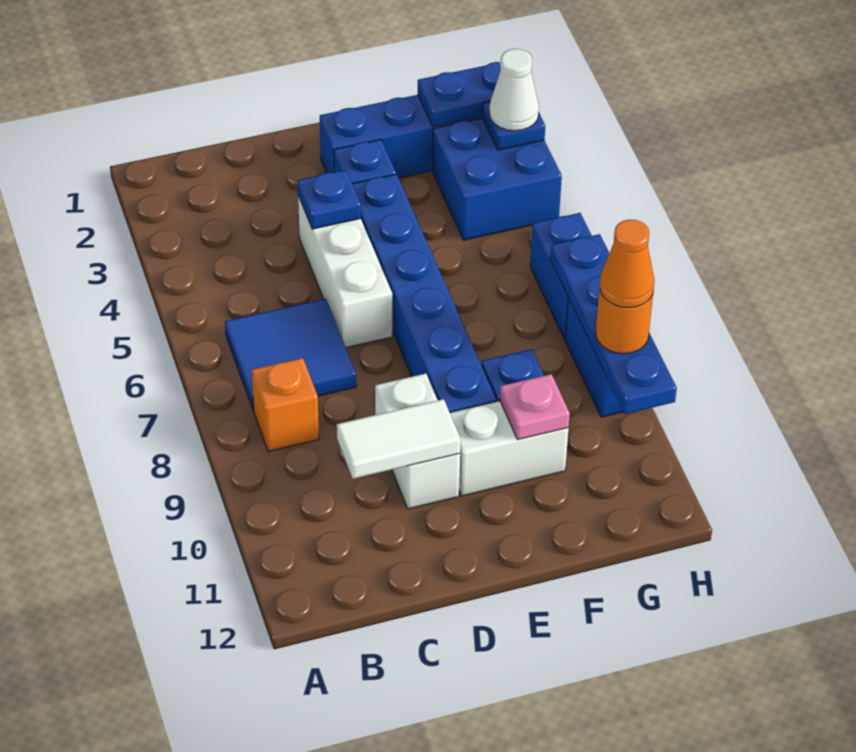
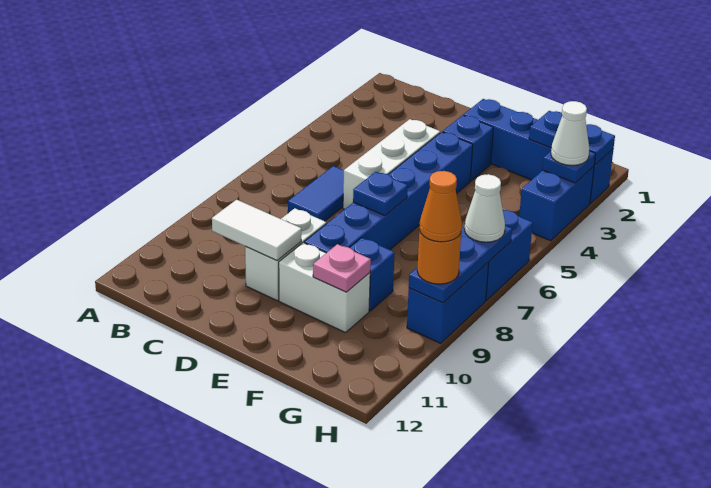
blue 2x2 tile [225,299,356,411] -> blue 1x2 tile [288,166,344,221]
orange 1x1 brick [252,358,319,451] -> none
blue 1x1 plate [298,170,361,229] -> blue 1x1 plate moved to [353,172,408,216]
blue 2x2 brick [432,118,562,240] -> blue 1x2 brick [519,167,594,241]
blue 1x4 plate [550,234,677,414] -> blue 1x3 plate [409,226,512,303]
none -> white 1x1 cone [465,174,505,242]

